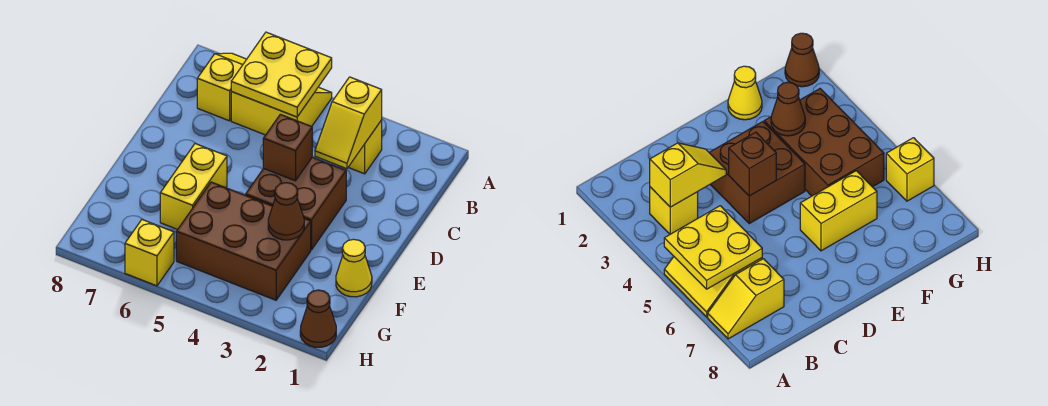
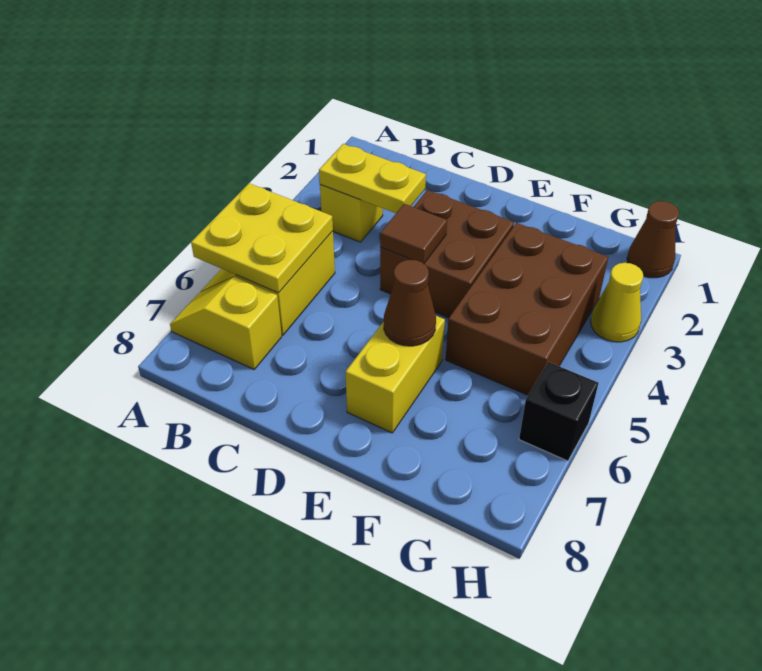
yellow 1x2 slope [315,77,382,169] -> yellow 1x2 plate [319,144,426,213]
brown 1x1 brick [263,114,312,181] -> brown 1x1 tile [380,204,447,264]
yellow 1x2 brick [160,144,227,230] -> yellow 1x2 brick turned to [346,316,445,433]
yellow 1x1 cone [336,239,372,297] -> yellow 1x1 cone moved to [591,263,643,342]
brown 1x1 cone [268,183,304,240] -> brown 1x1 cone moved to [384,260,436,346]
yellow 1x1 brick [125,220,174,286] -> black 1x1 brick [519,362,598,461]

